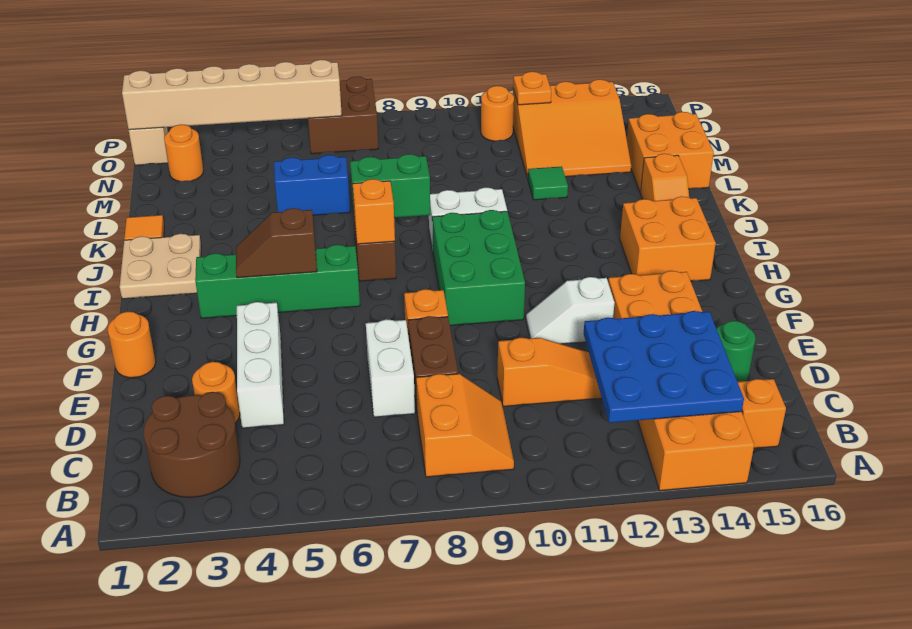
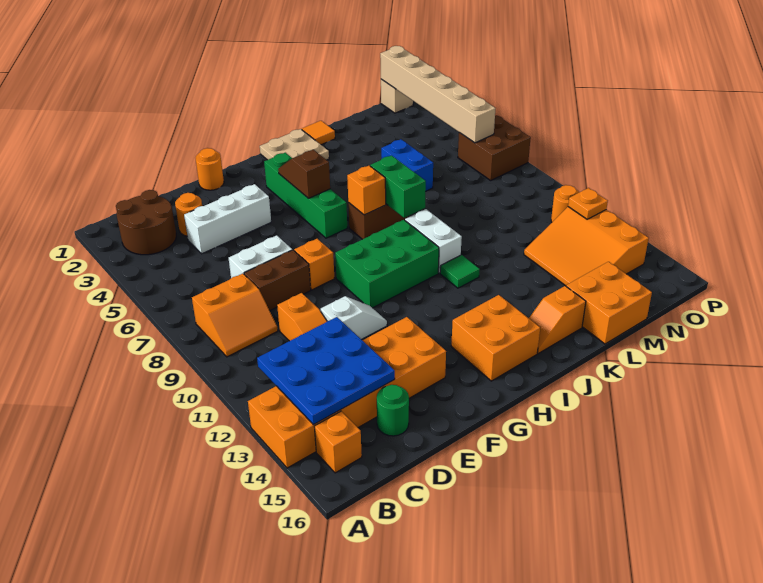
white 1x2 slope [526,277,614,344] -> white 1x2 slope turned to [321,296,387,340]
green 1x1 tile [528,166,568,200] -> green 1x1 tile moved to [440,255,480,288]
orange 1x1 round brick [164,125,204,182] -> none

